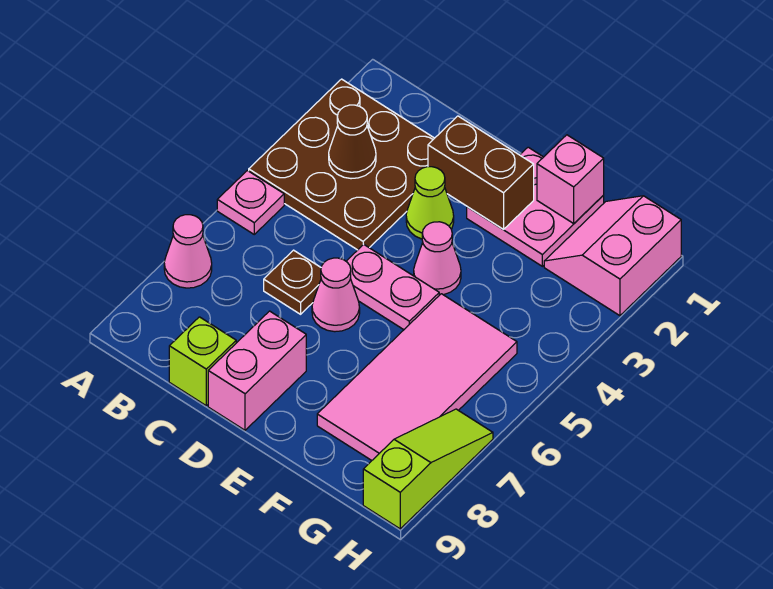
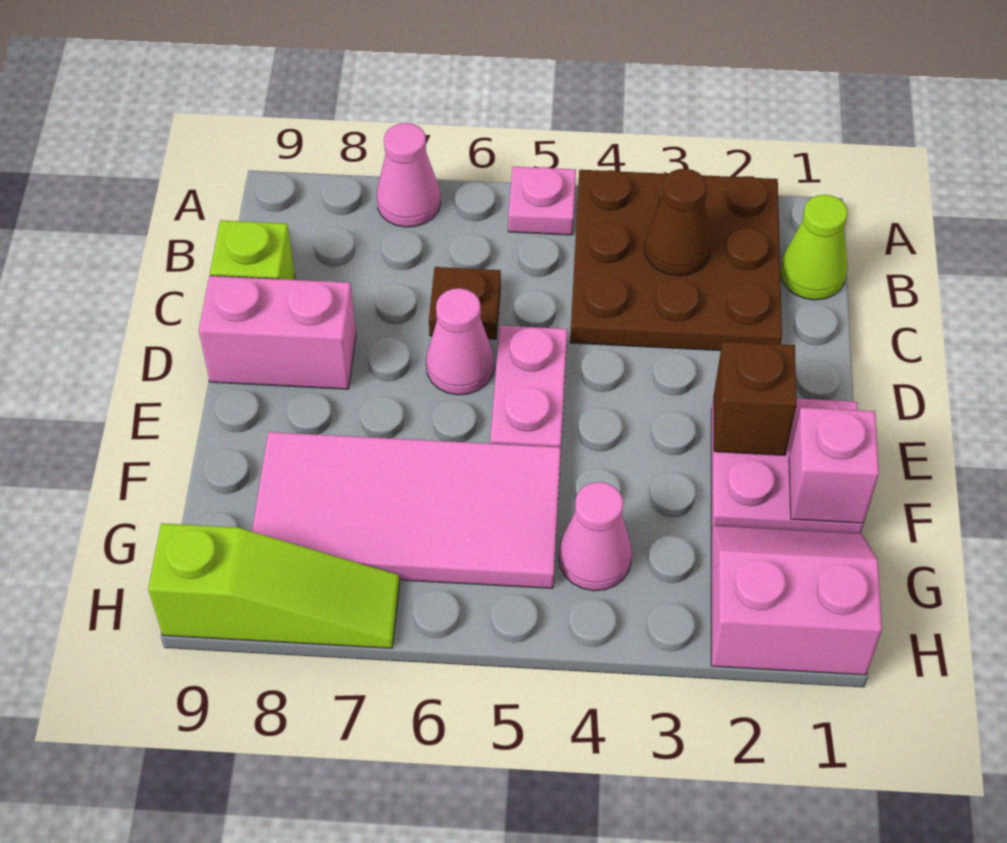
brown 1x2 brick [428,116,534,229] -> brown 1x1 brick [714,342,797,455]
lime 1x1 cone [406,167,454,239] -> lime 1x1 cone moved to [780,195,848,300]
pink 1x1 cone [414,222,461,295] -> pink 1x1 cone moved to [559,482,632,591]

